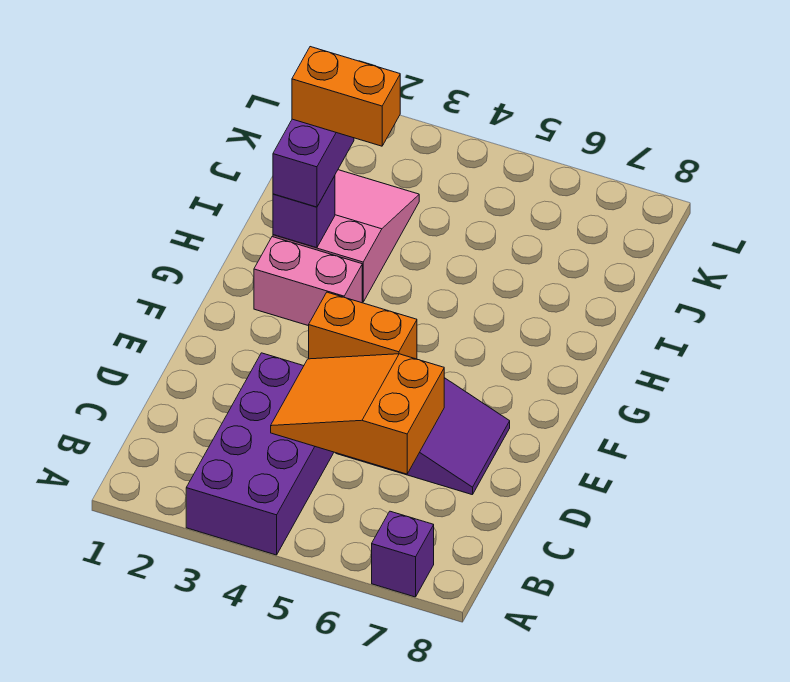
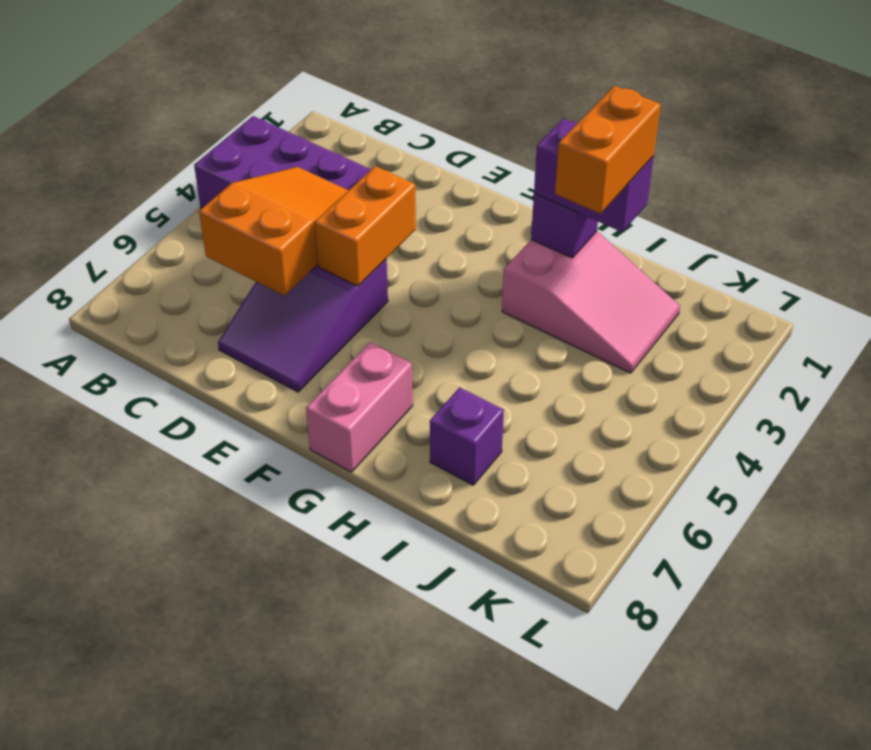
purple 1x1 brick [372,511,434,597] -> purple 1x1 brick moved to [430,387,504,485]
pink 1x2 brick [254,237,362,326] -> pink 1x2 brick moved to [306,342,413,472]

